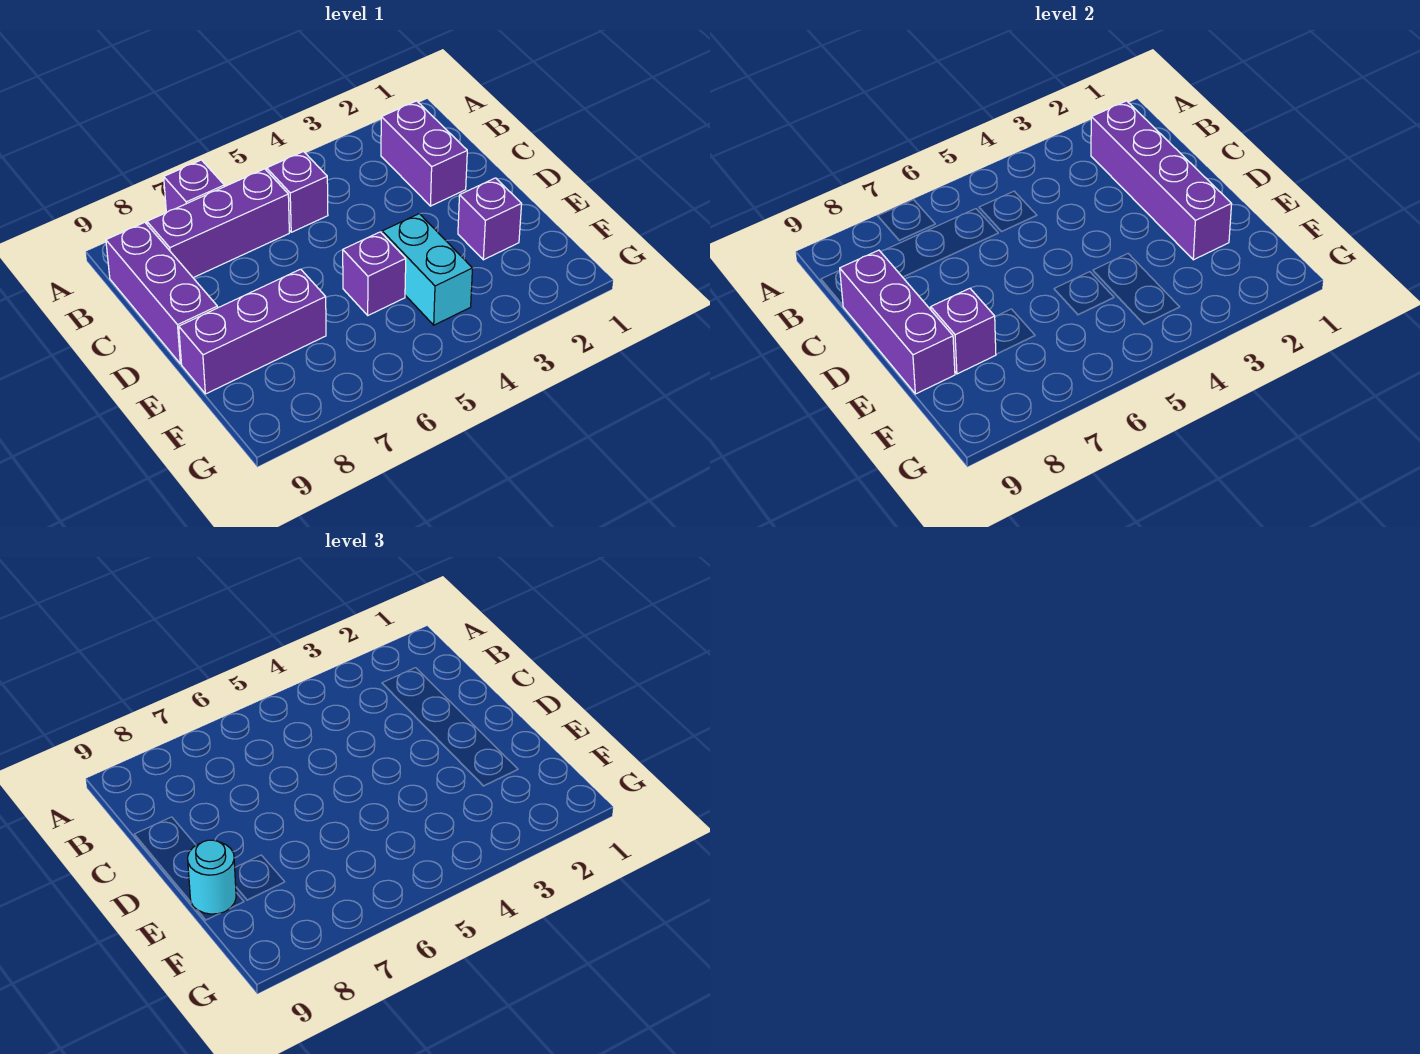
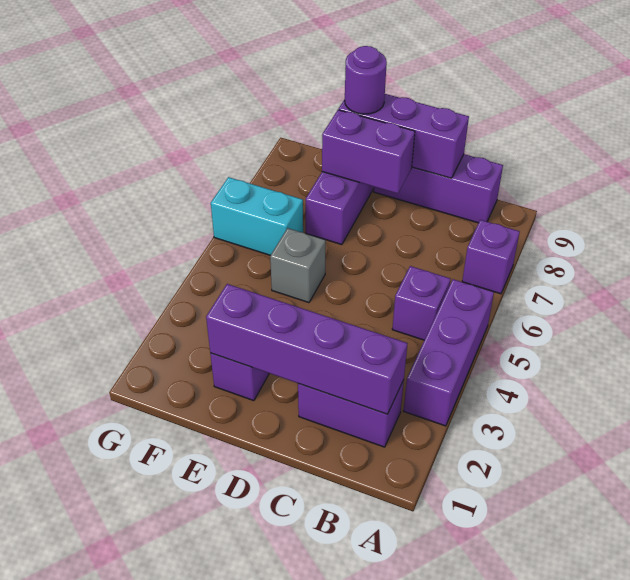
purple 1x3 brick [147,169,289,278] -> purple 1x3 brick moved to [404,279,494,426]
cyan 1x2 brick [382,214,473,325] -> cyan 1x2 brick moved to [211,177,303,255]
purple 1x1 brick [343,232,406,315] -> grey 1x1 brick [270,228,326,303]
purple 1x1 brick [931,288,996,374] -> purple 1x2 brick [322,110,415,194]
cyan 1x1 round brick [188,840,236,914] -> purple 1x1 round brick [345,46,387,114]

